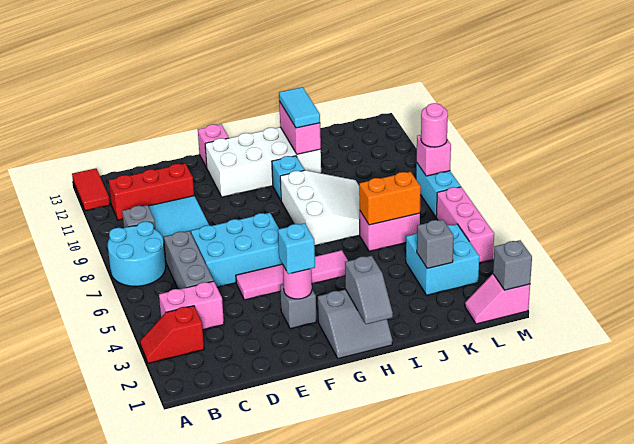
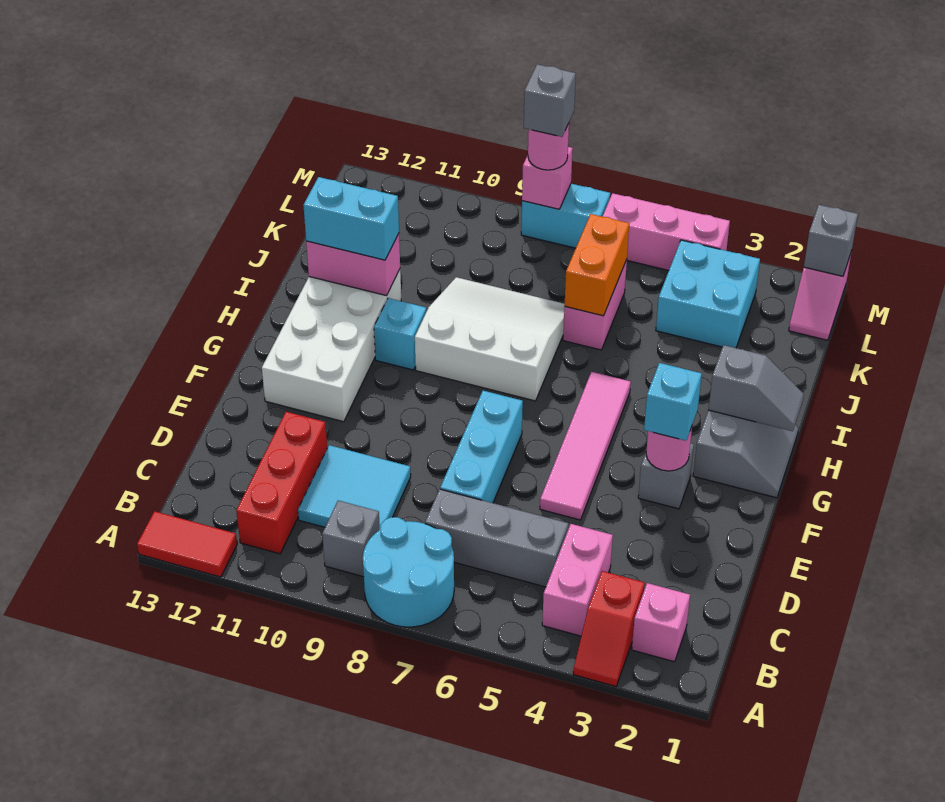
cyan 2x3 brick [191,213,282,287] -> cyan 1x3 brick [440,391,523,503]
pink 1x1 brick [198,124,229,167] -> pink 1x1 brick moved to [632,583,690,662]
cyan 1x2 tile [279,87,320,128] -> cyan 1x2 brick [303,177,399,260]
grey 1x1 brick [417,219,454,269] -> grey 1x1 brick moved to [524,64,576,137]

